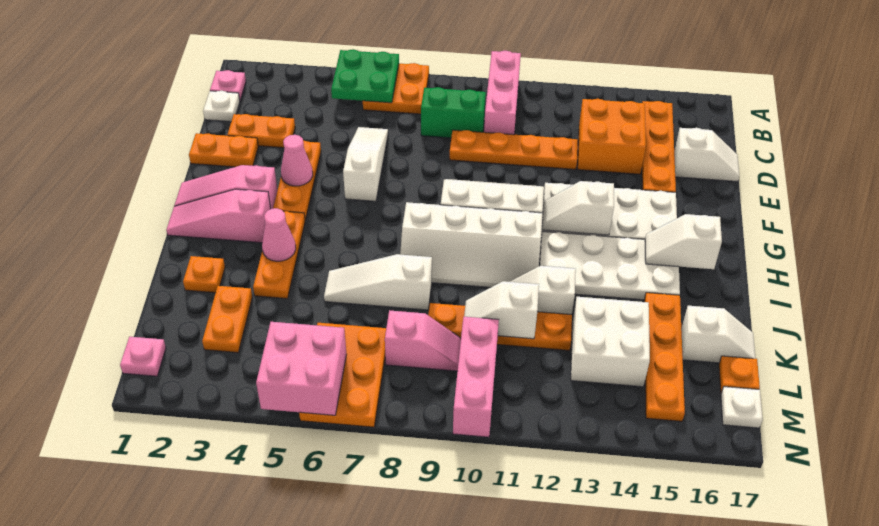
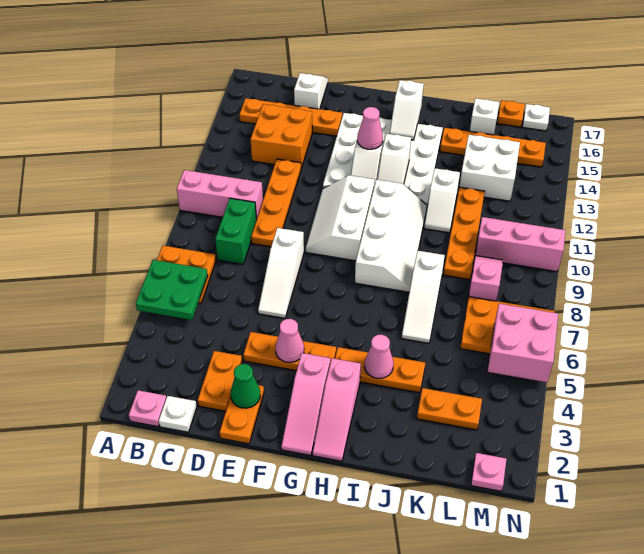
white 1x3 slope [343,127,388,201] -> white 1x3 slope turned to [258,228,304,318]
none -> green 1x1 cone [231,364,260,408]
none -> pink 1x1 cone [357,107,383,149]
orange 1x1 plate [183,256,225,293] -> none
white 1x2 slope [464,281,539,339] -> white 1x2 slope moved to [377,134,411,184]

